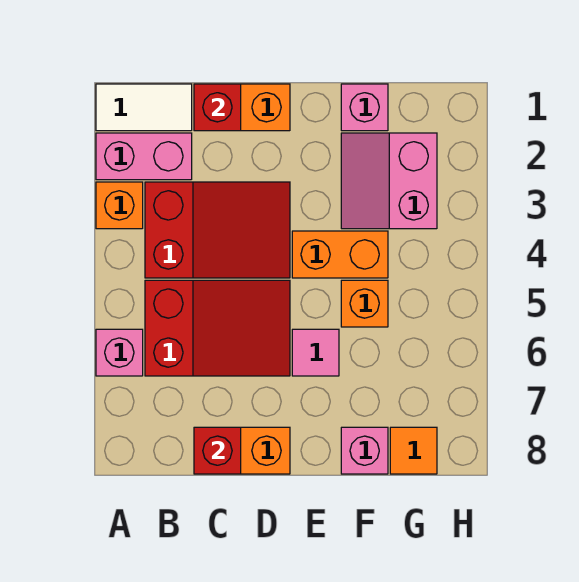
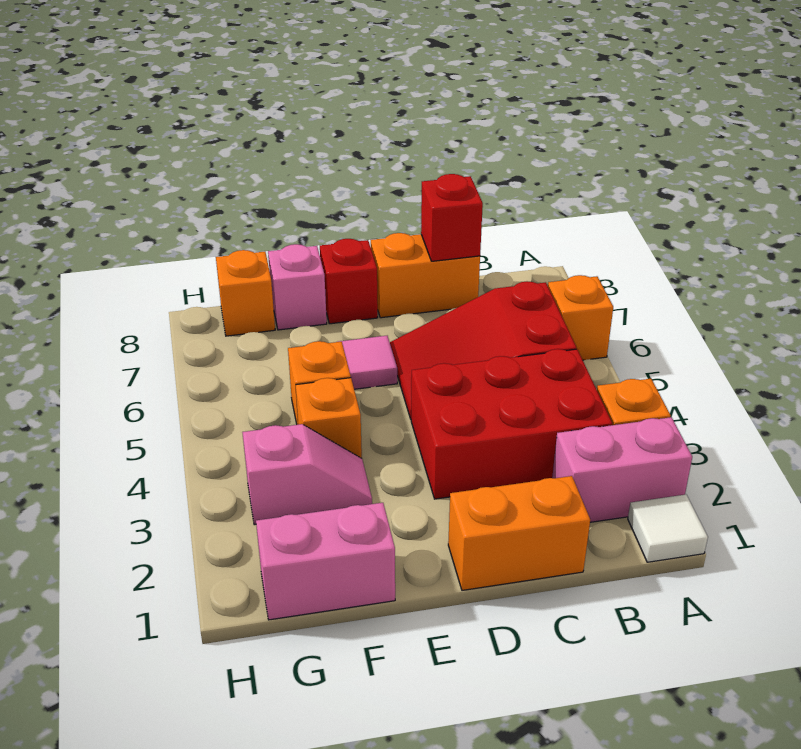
white 1x2 tile [96,84,192,131] -> white 1x1 tile [628,495,708,562]
pink 1x1 brick [96,329,143,376] -> orange 1x1 brick [548,275,613,360]
red 2x3 slope [145,182,290,278] -> red 2x3 brick [411,349,612,499]
red 1x1 brick [194,84,241,131] -> red 1x1 brick moved to [320,239,378,324]
orange 1x2 brick [292,231,388,278] -> orange 1x1 brick [296,378,362,458]
pink 1x1 brick [341,84,388,131] -> pink 1x2 brick [256,503,395,620]
pink 2x2 slope [341,133,437,229] -> pink 1x2 slope [242,424,372,525]
orange 1x1 tile [390,427,437,474] -> orange 1x1 brick [216,250,275,336]

